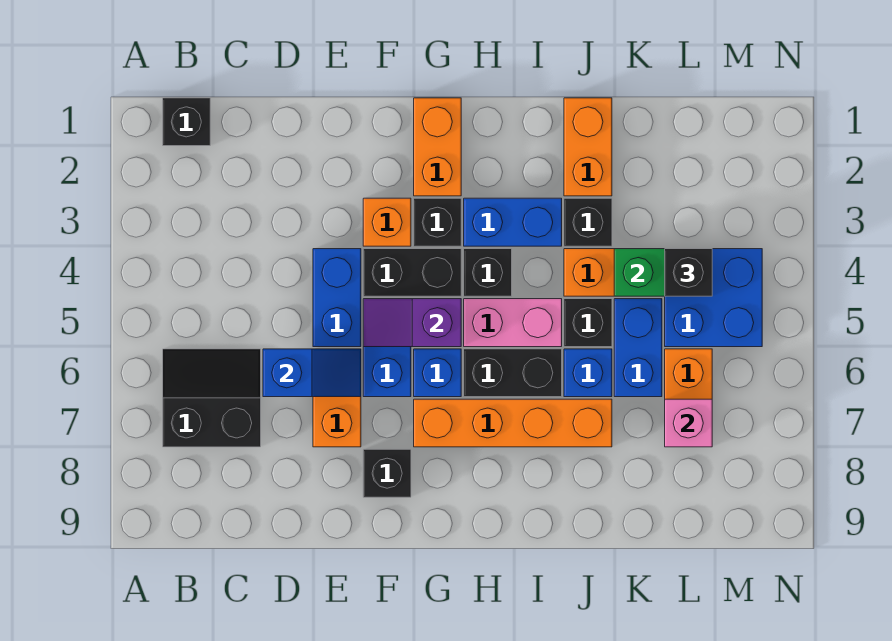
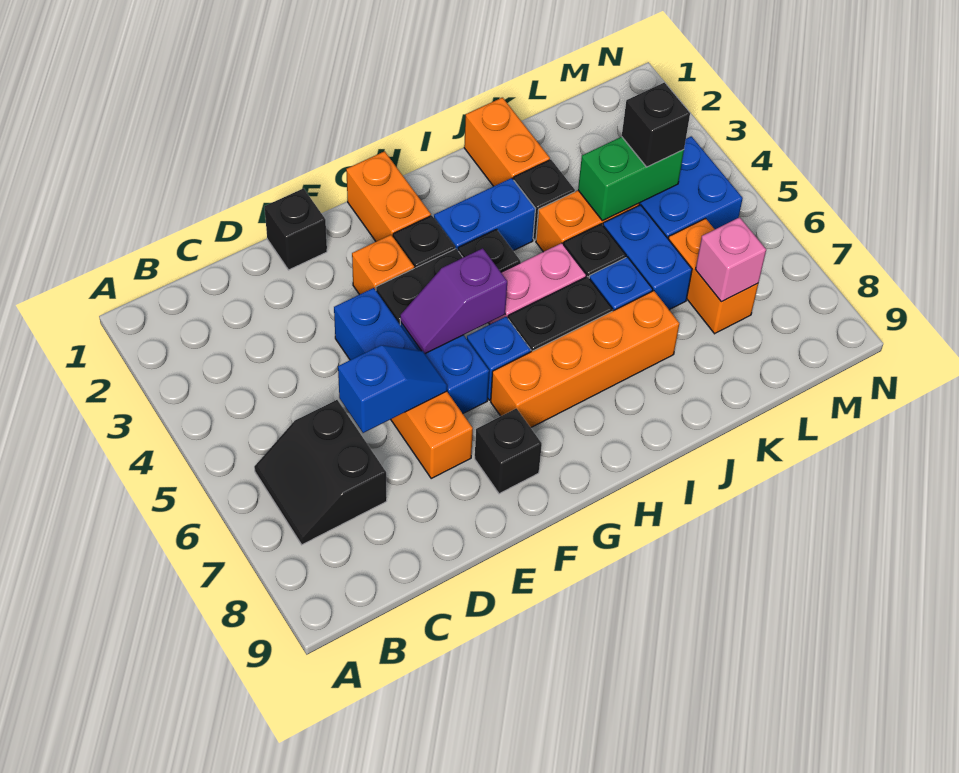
black 1x1 brick [163,98,210,146] -> black 1x1 brick moved to [264,188,327,270]
black 2x2 slope [163,349,261,447] -> black 2x2 slope turned to [254,400,387,545]

